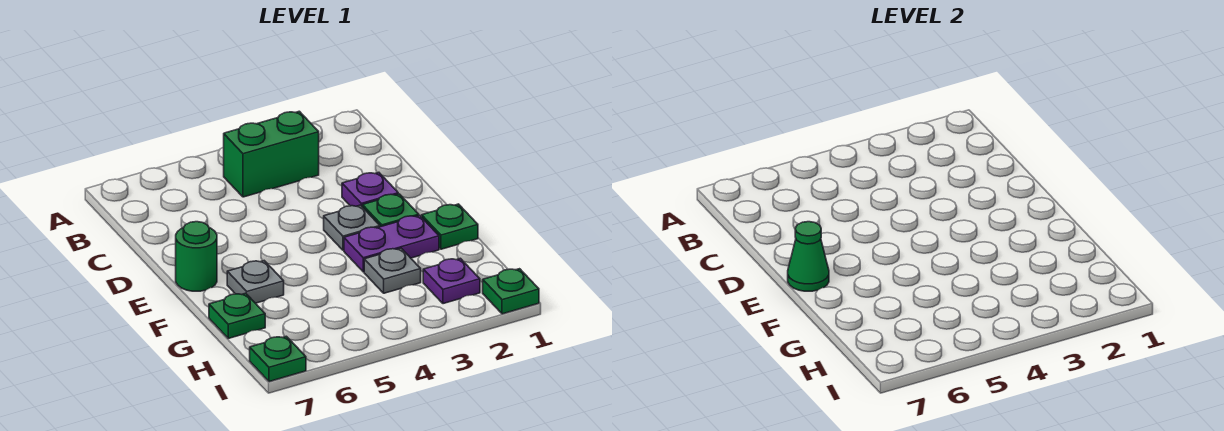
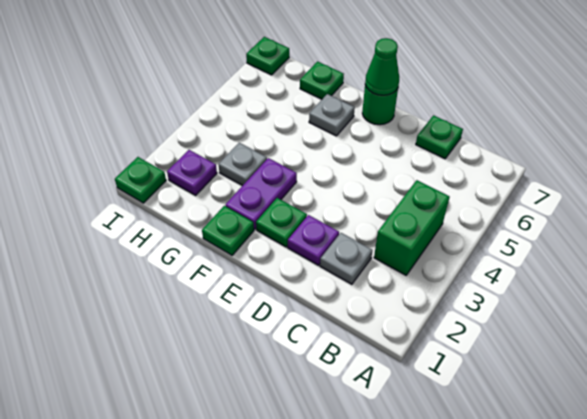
none -> green 1x1 plate [416,115,463,159]
grey 1x1 plate [324,205,380,250] -> grey 1x1 plate moved to [320,233,373,284]

